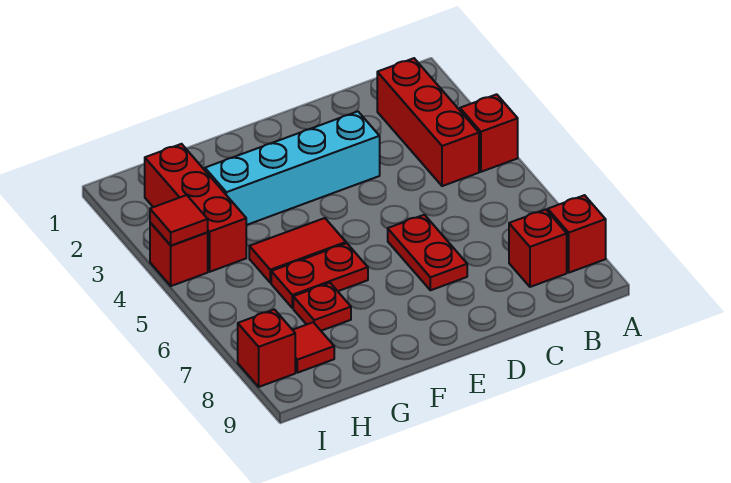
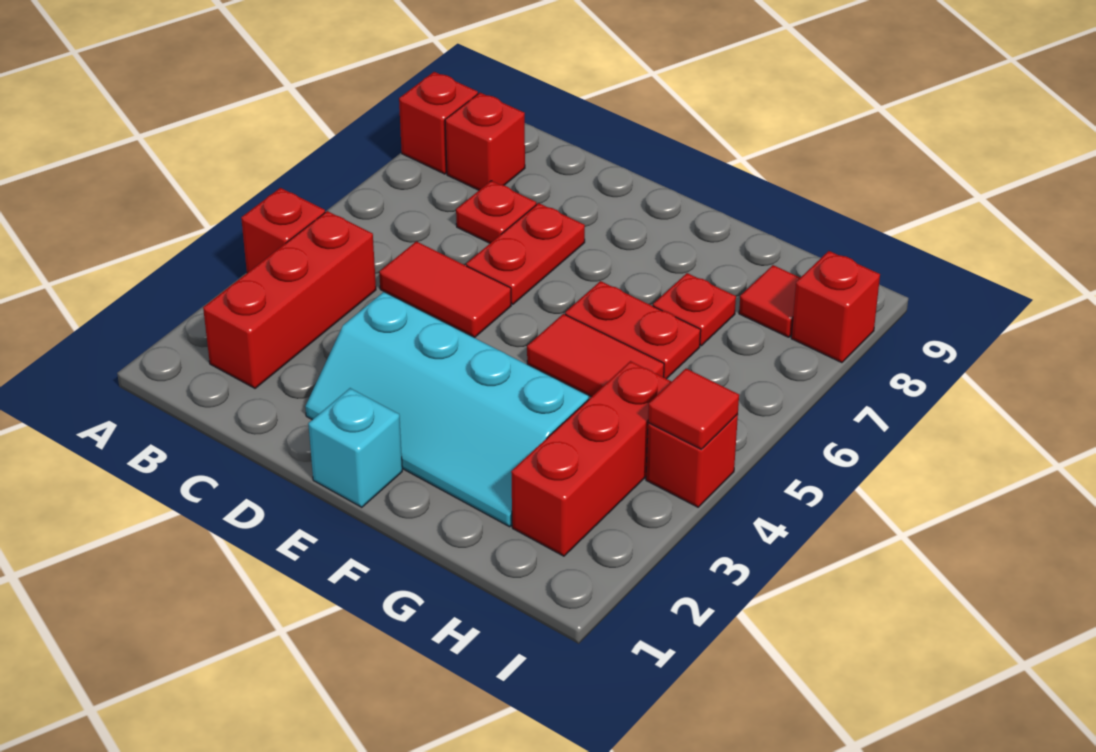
none -> red 1x2 tile [379,241,511,337]
none -> red 1x1 plate [456,181,536,243]
none -> cyan 1x1 brick [308,388,402,507]

